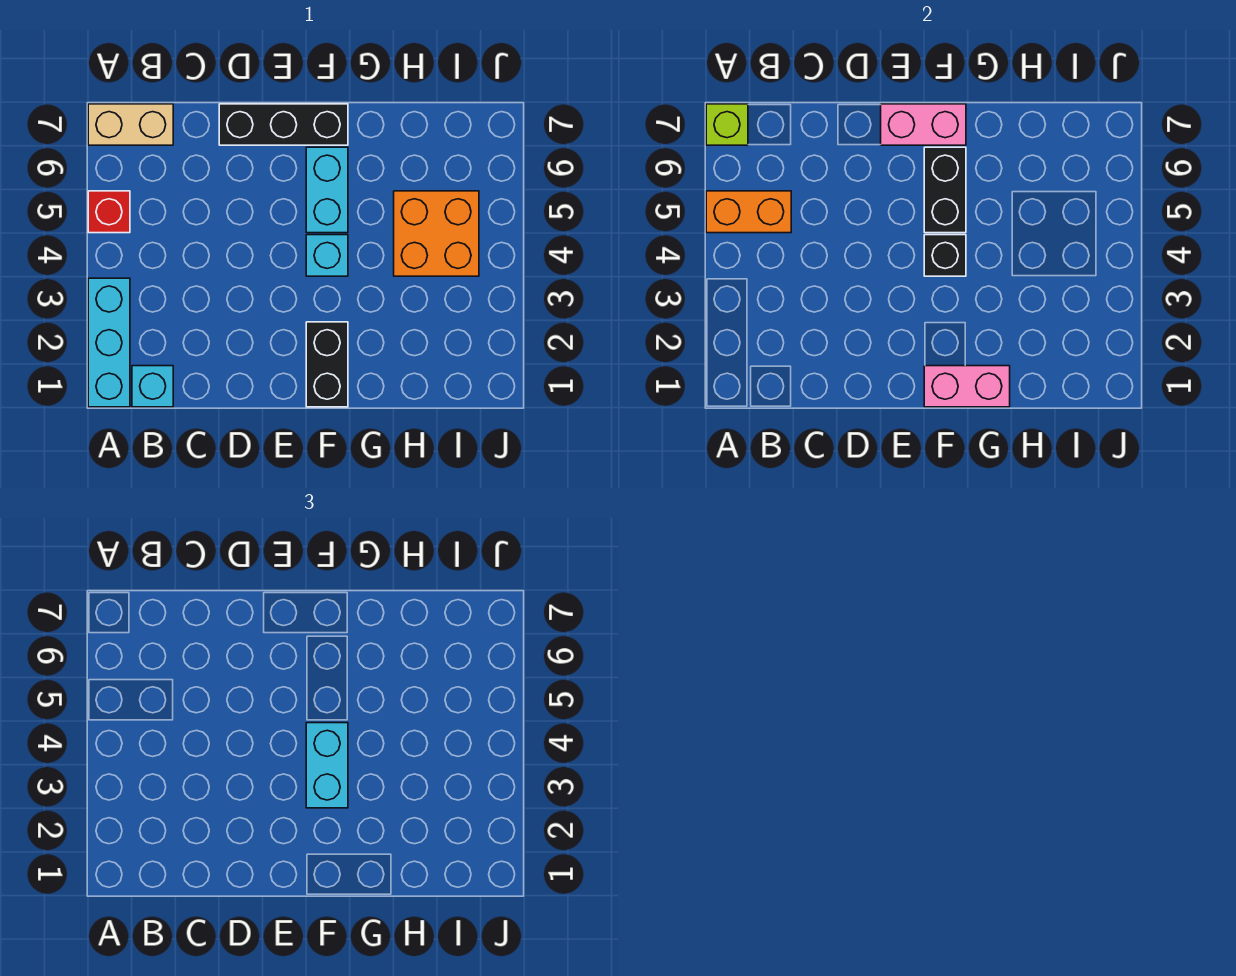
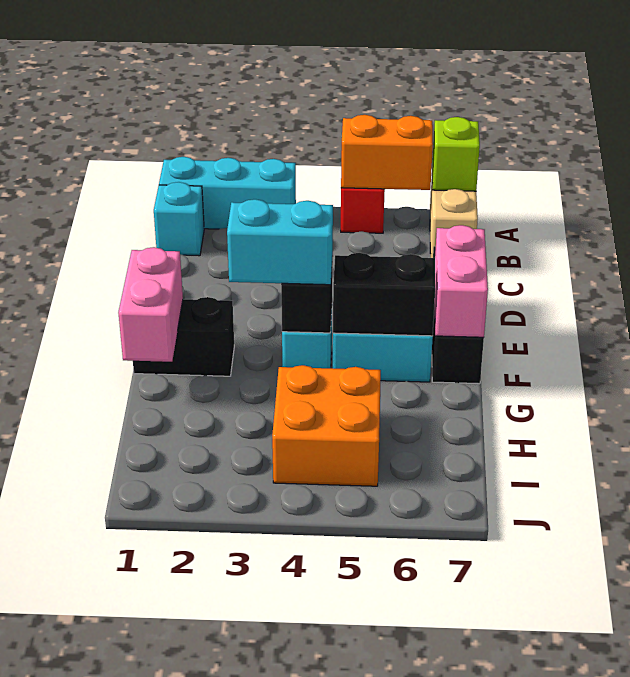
orange 1x2 brick [706,191,791,233] -> orange 1x2 brick turned to [341,115,433,190]

